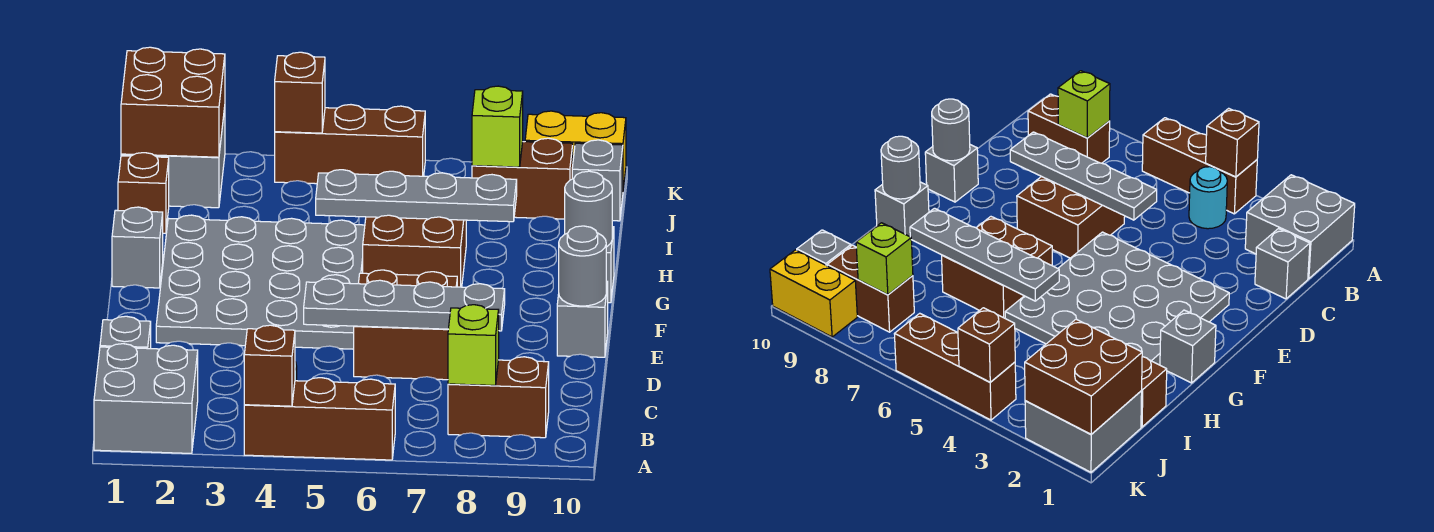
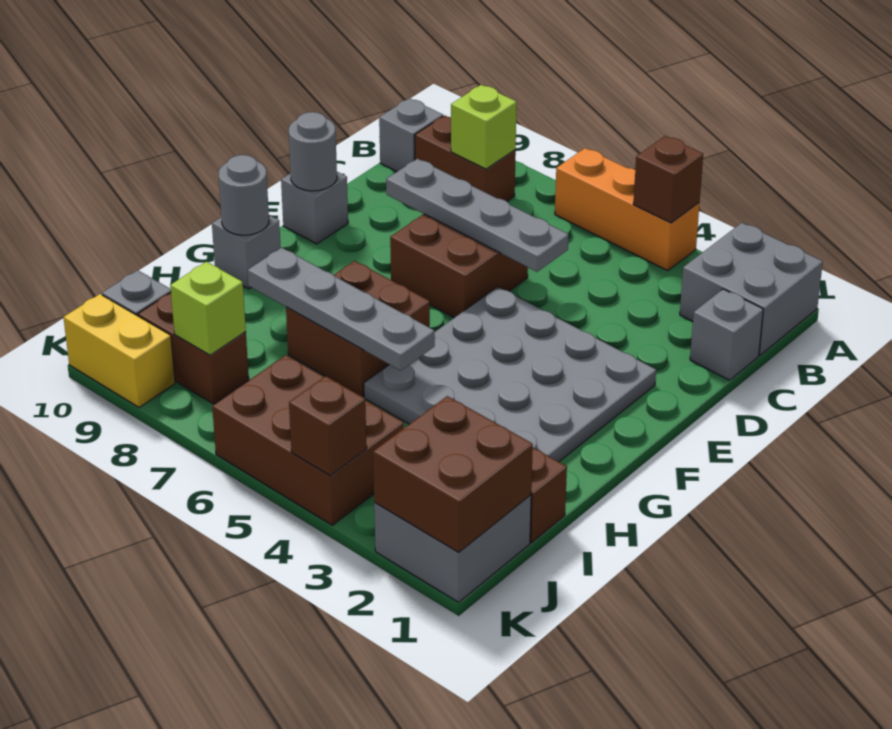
brown 1x3 brick [244,378,395,460] -> orange 1x3 brick [555,148,700,271]
cyan 1x1 round brick [1189,167,1227,229] -> none
grey 1x1 brick [112,207,163,288] -> grey 1x1 brick moved to [379,98,443,172]
brown 1x3 brick [275,105,425,184] -> brown 2x3 brick [212,355,404,525]

